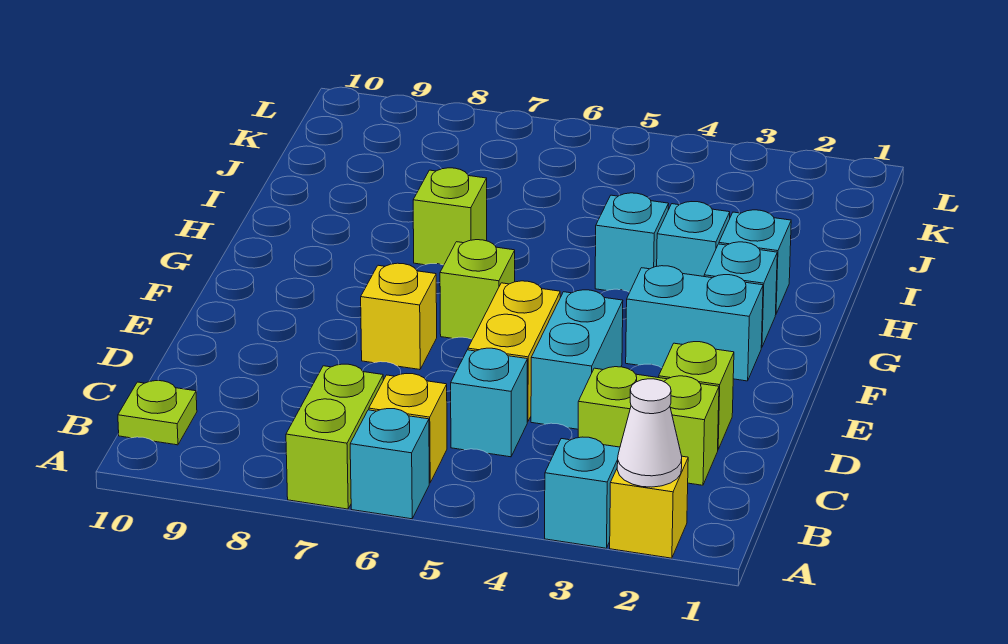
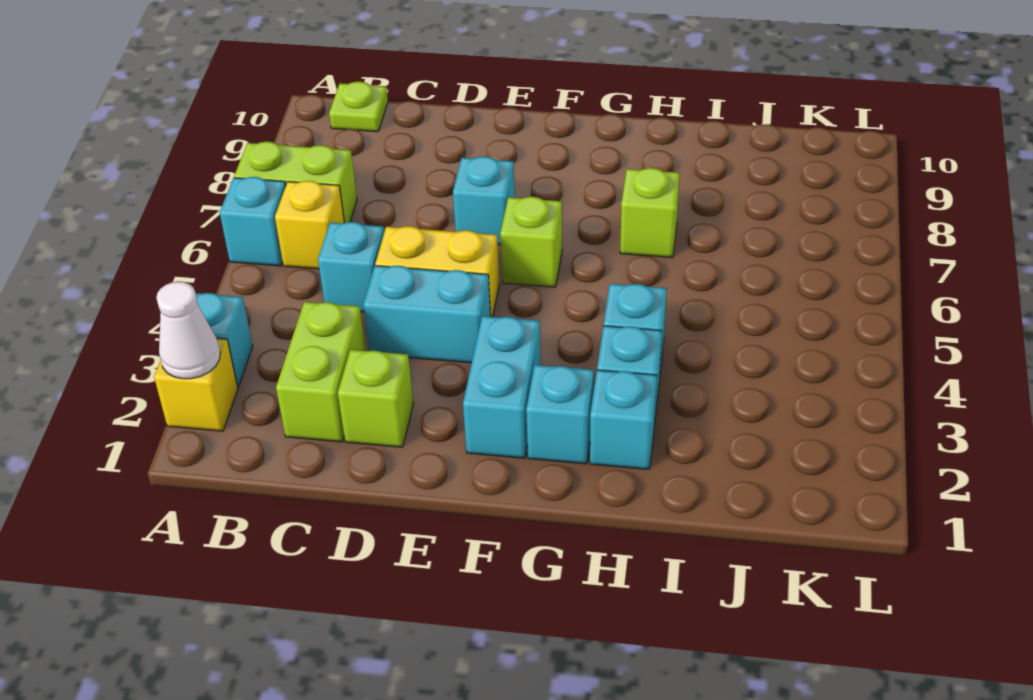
yellow 1x1 brick [361,263,437,370] -> cyan 1x1 brick [453,156,515,245]

